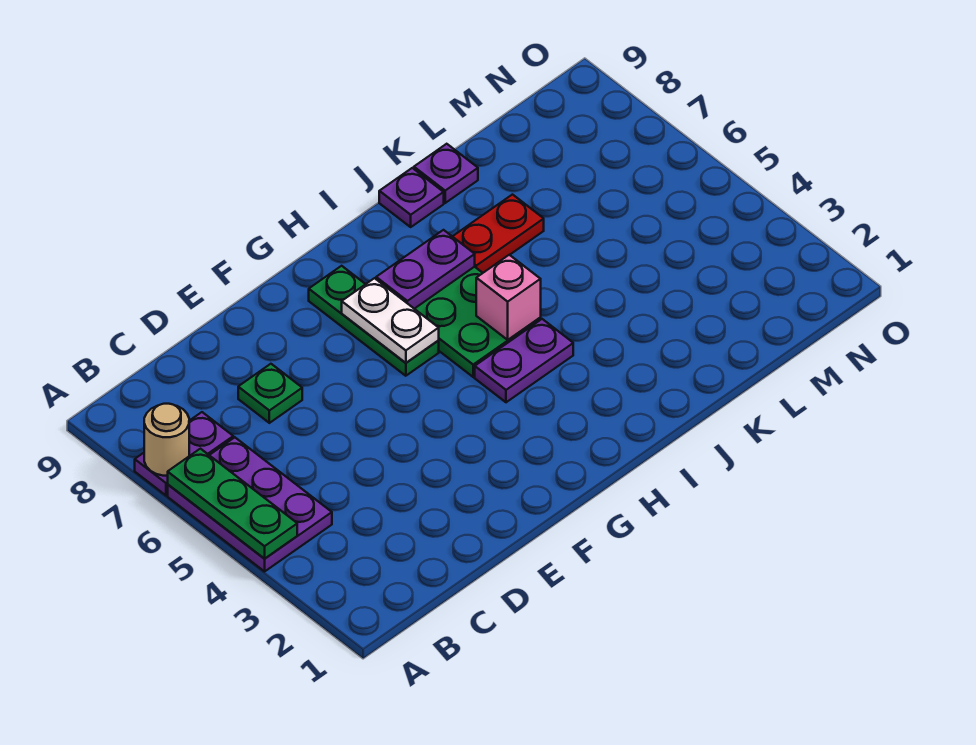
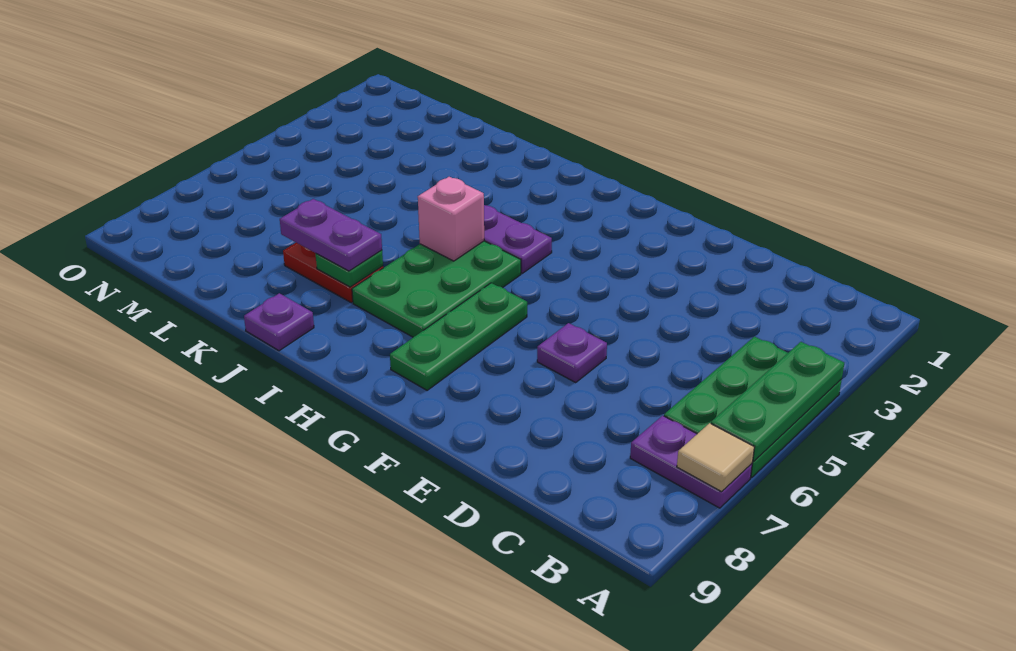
purple 2x3 plate [168,437,332,571] -> green 2x3 plate [664,336,842,478]
tan 1x1 round brick [144,404,189,476] -> tan 1x1 tile [677,423,754,492]
green 1x1 plate [238,364,302,423] -> green 1x1 plate moved to [316,250,383,287]
white 1x2 plate [342,278,439,363] -> none
purple 1x2 plate [376,230,475,309] -> purple 1x2 plate moved to [280,199,382,271]
purple 1x1 plate [414,144,478,203] -> purple 1x1 plate moved to [537,323,607,382]

